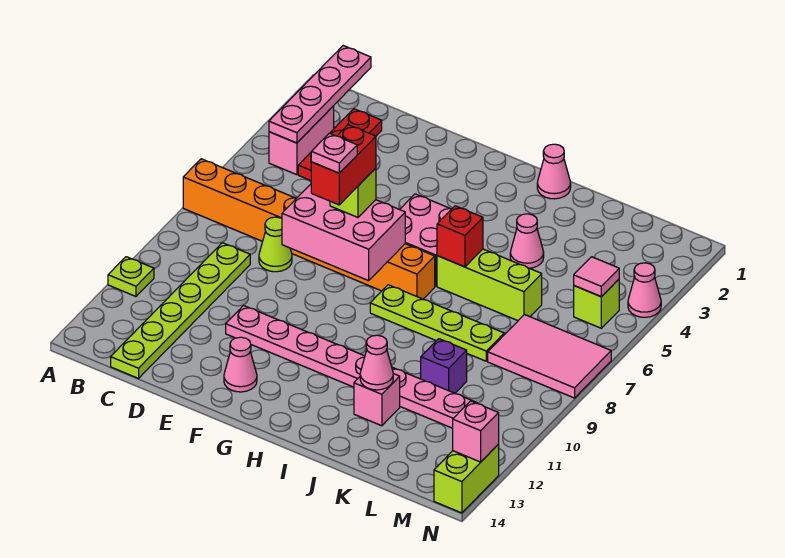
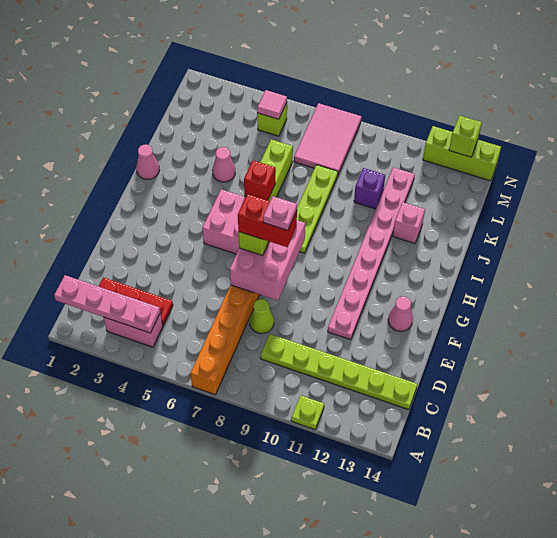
pink 1x1 cone [360,335,393,390] -> none
pink 1x1 cone [628,263,661,317] -> none
lime 1x2 brick [434,445,499,513] -> lime 1x3 brick [423,126,501,181]
pink 1x1 brick [453,401,499,462] -> lime 1x1 brick [449,115,482,157]

